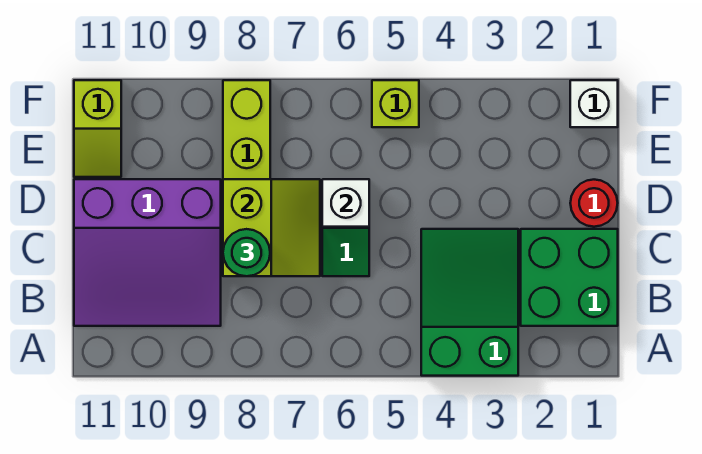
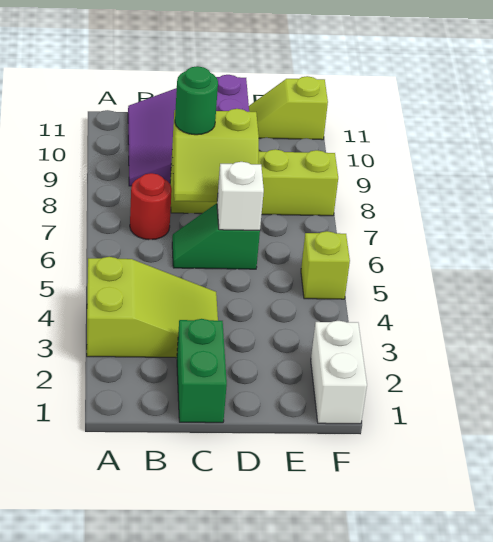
green 2x3 slope [421,229,518,376] -> lime 2x3 slope [87,257,218,358]
green 2x2 brick [521,229,618,326] -> green 1x2 brick [177,319,227,423]
red 1x1 round brick [570,180,618,227] -> red 1x1 round brick moved to [130,173,172,240]
white 1x1 brick [570,80,618,127] -> white 1x2 brick [311,321,367,424]

